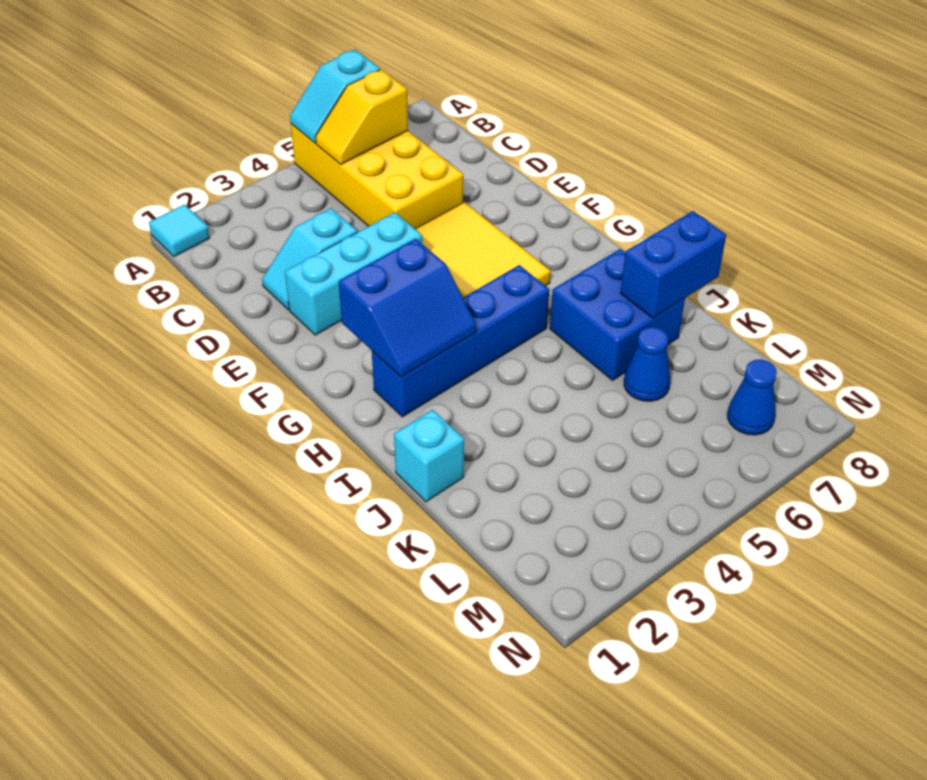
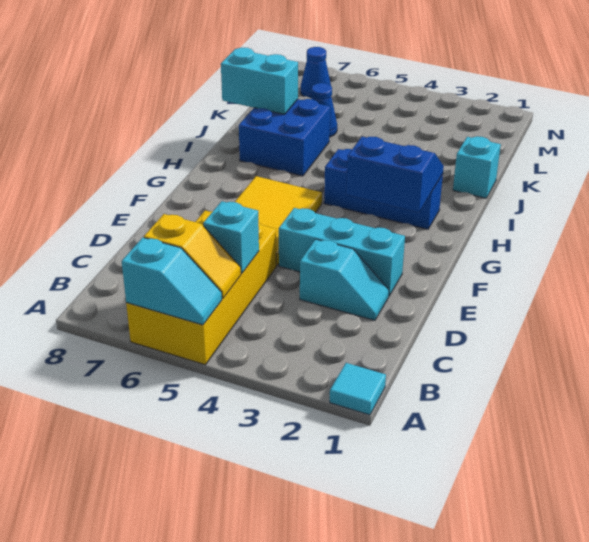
none -> cyan 1x1 brick [203,201,259,274]
blue 1x4 brick [372,265,549,417] -> blue 1x3 brick [324,149,443,229]
blue 1x2 brick [621,211,726,318] -> cyan 1x2 brick [221,48,298,114]

